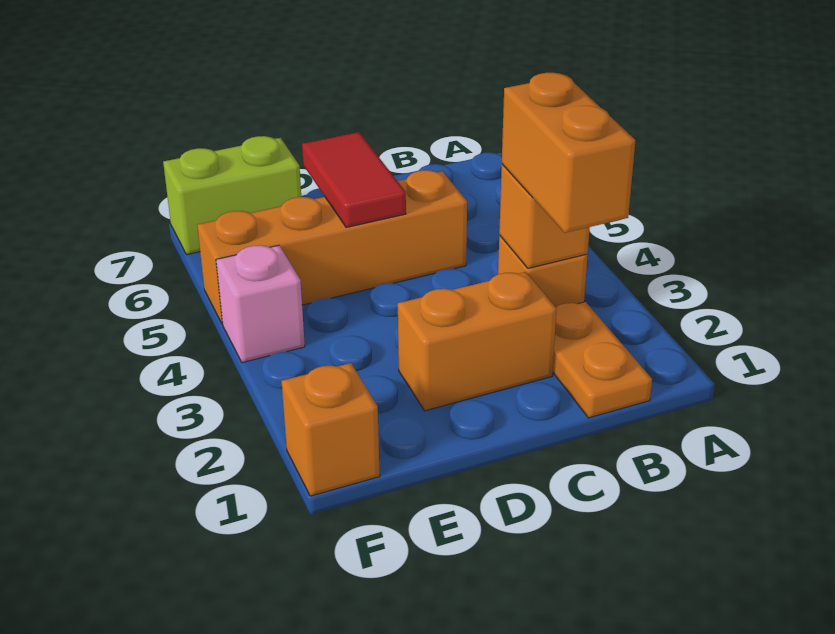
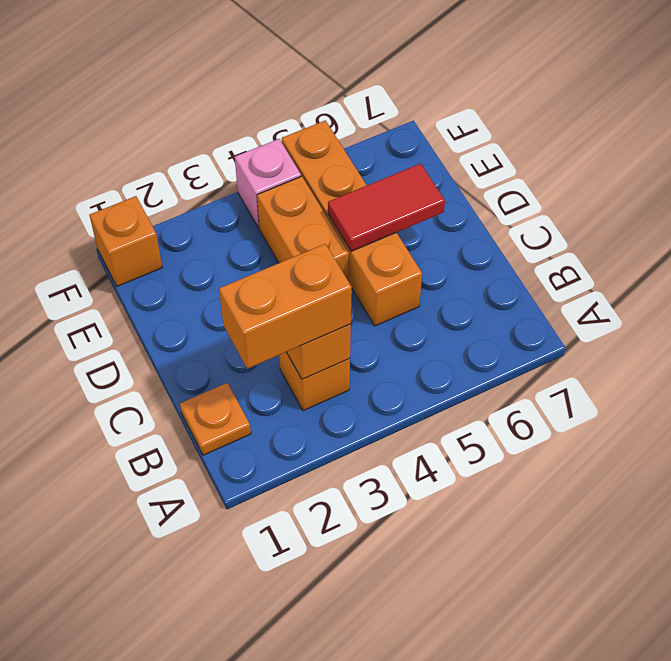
orange 1x2 plate [553,302,652,418] -> orange 1x1 plate [180,383,251,455]
orange 1x2 brick [398,272,557,411] -> orange 1x2 brick moved to [257,177,349,280]
lime 1x2 brick [163,136,301,255] -> none

